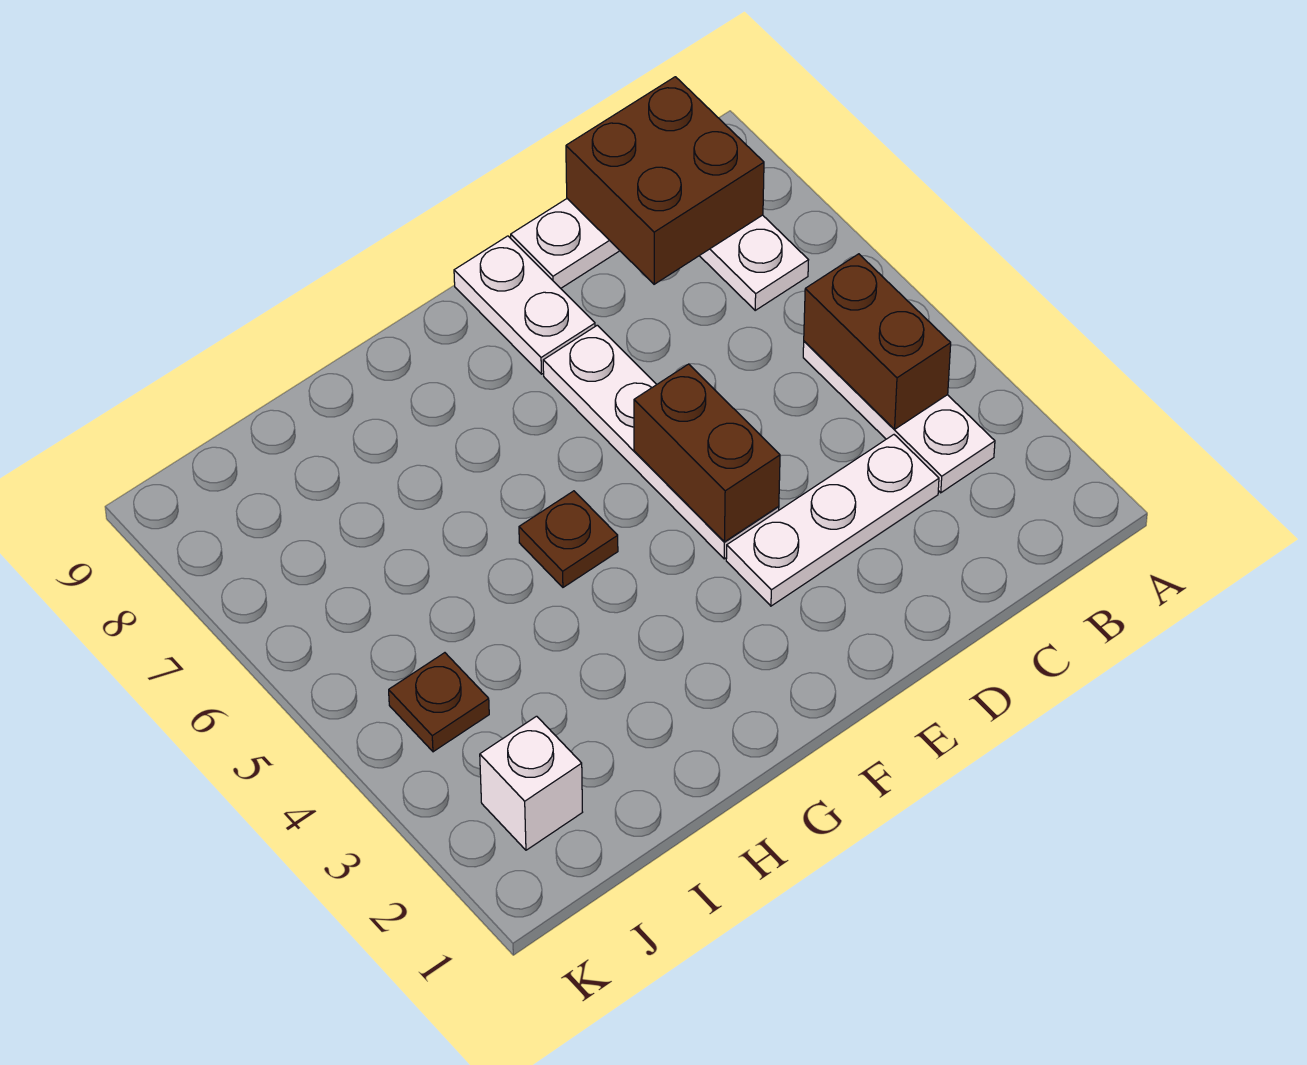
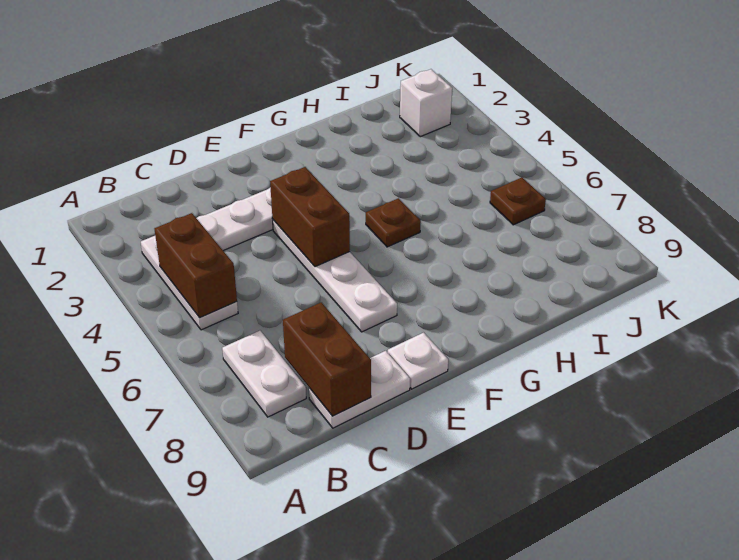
brown 2x2 brick [566,77,764,284] -> brown 1x2 brick [283,302,371,416]
white 1x2 plate [454,236,595,374] -> white 1x1 plate [387,333,448,389]
brown 1x1 plate [389,653,489,752] -> brown 1x1 plate moved to [490,177,546,225]

